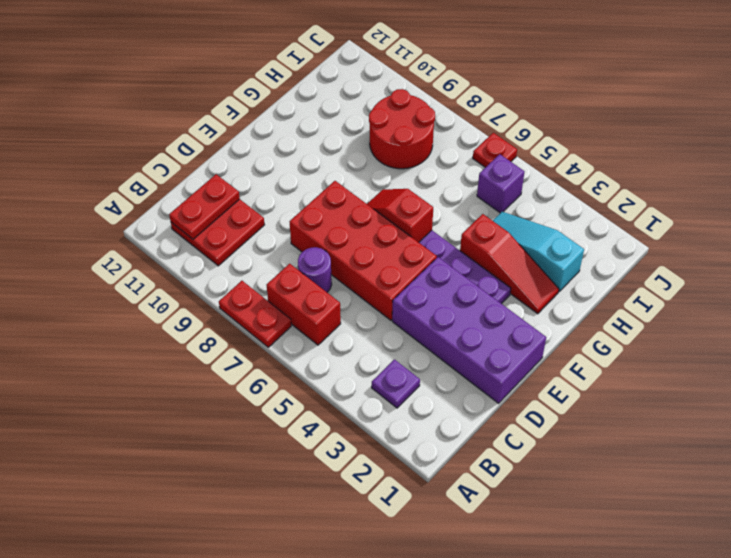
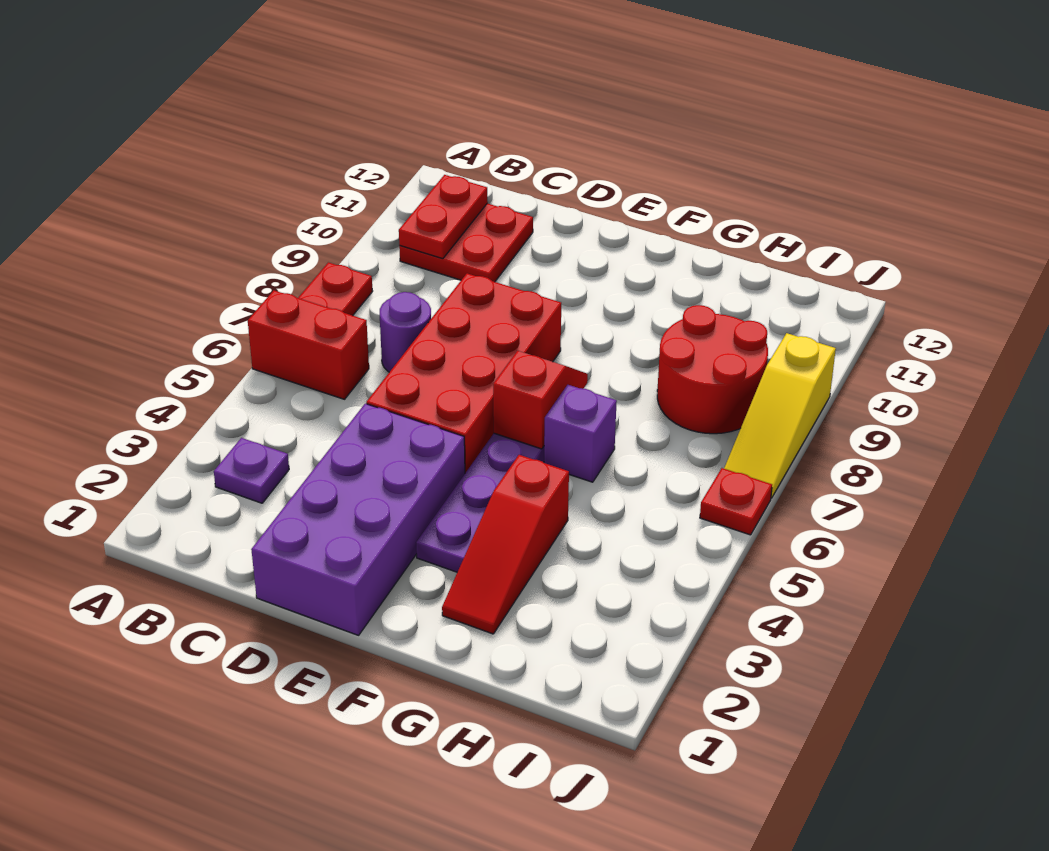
red 1x2 brick [267,264,341,345] -> red 1x2 brick turned to [248,290,369,399]
red 1x2 plate [169,174,240,239] -> red 1x2 plate turned to [399,175,488,259]
cyan 1x3 slope [493,212,584,291] -> none
purple 1x1 brick [477,154,524,213] -> purple 1x1 brick moved to [544,385,617,482]
none -> yellow 1x3 slope [724,333,836,498]

